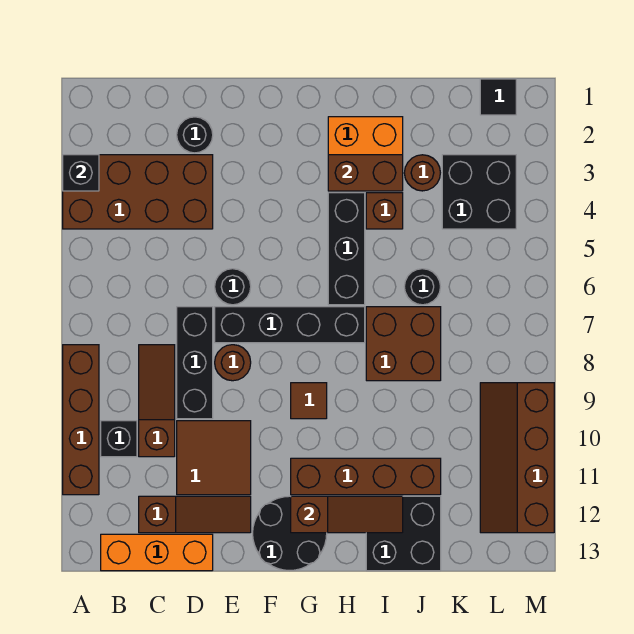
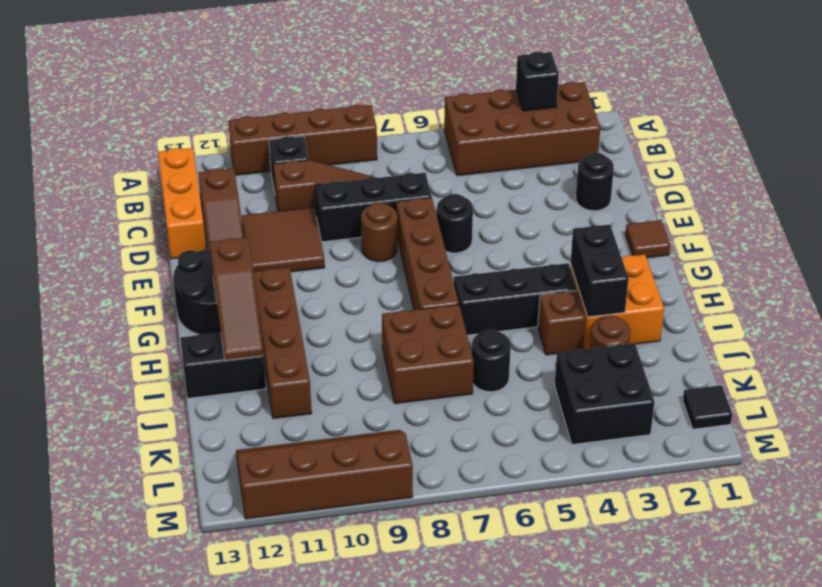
brown 2x4 brick [63,155,213,229] -> brown 2x4 brick turned to [444,82,600,176]
black 1x4 brick [215,307,365,343] -> brown 1x4 brick [396,198,459,310]
brown 1x1 tile [291,383,327,419] -> brown 1x1 tile moved to [625,220,670,258]
brown 1x2 brick [328,155,403,191] -> black 1x2 brick [570,224,629,317]
black 2x2 brick [366,496,441,571] -> black 1x2 brick [180,333,266,398]

